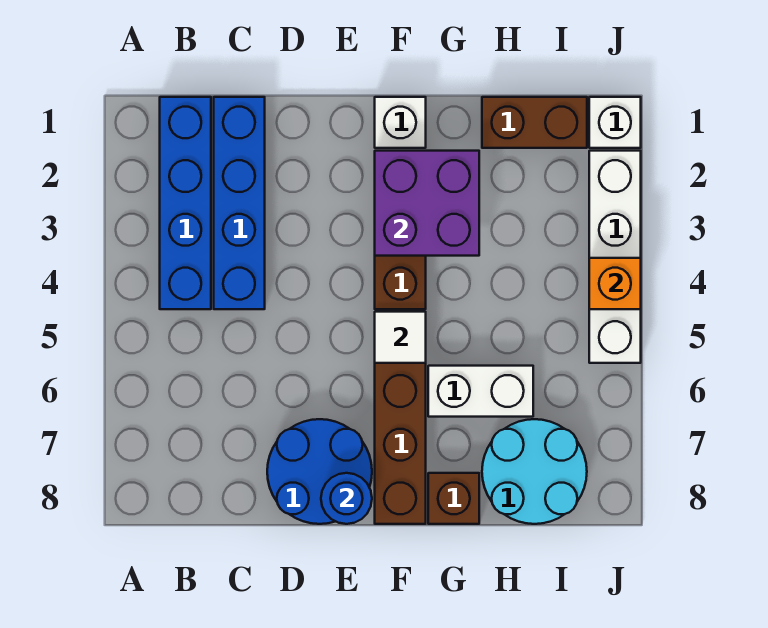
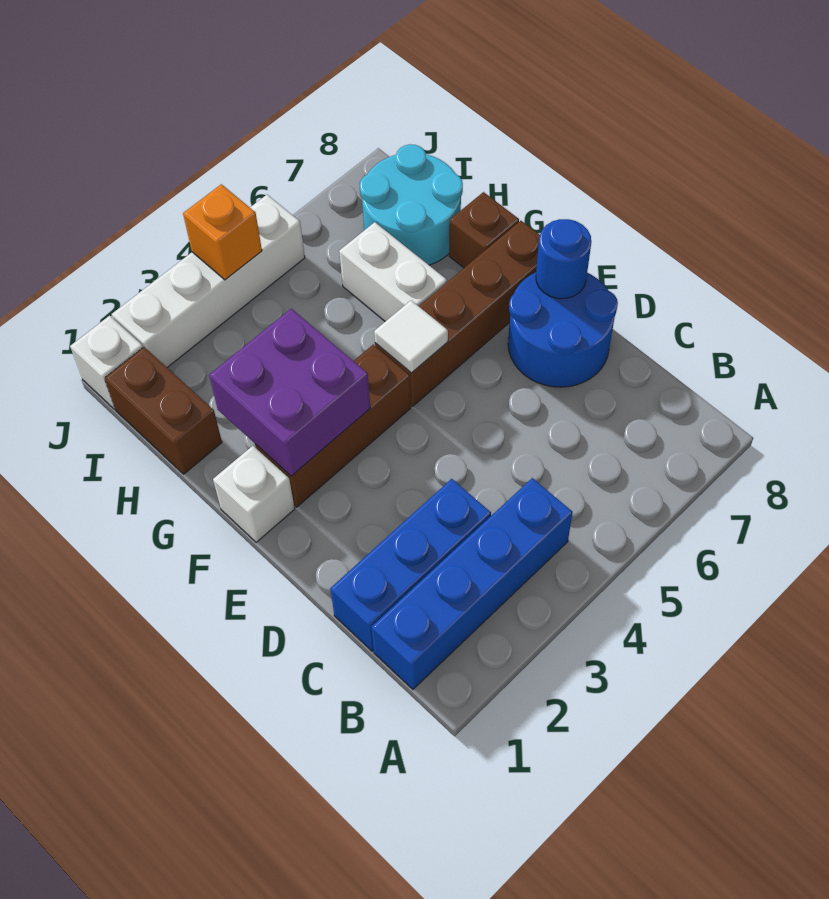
blue 1x4 brick [214,97,265,309] -> blue 1x3 brick [330,479,491,651]

